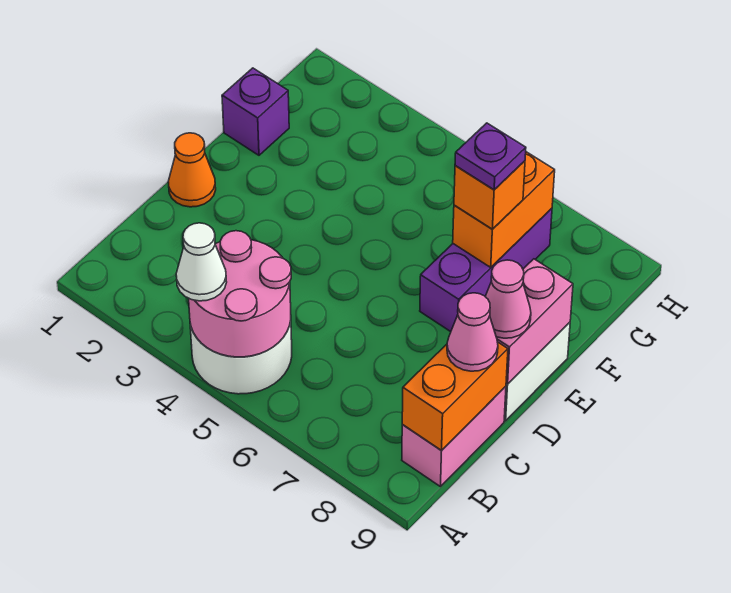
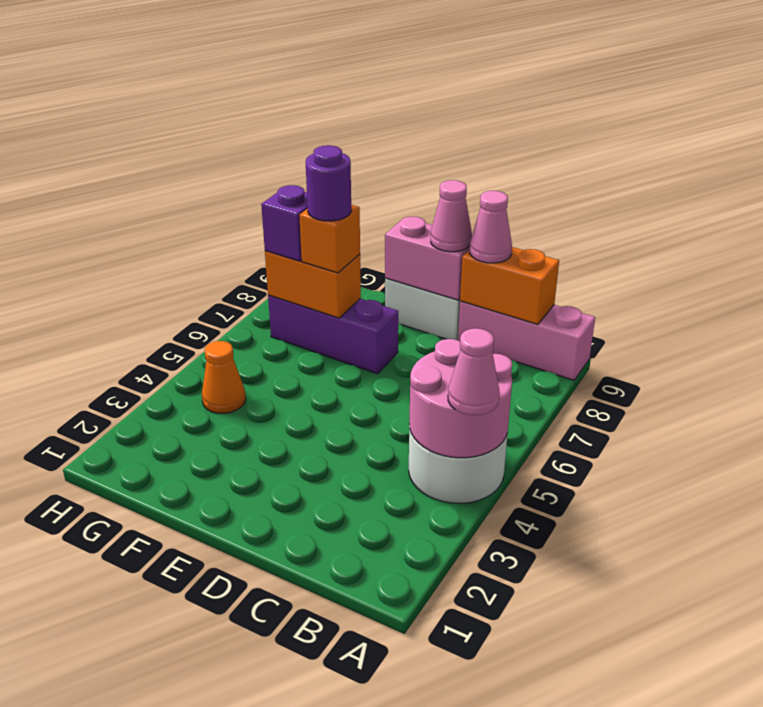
white 1x1 cone [176,223,227,301] -> pink 1x1 cone [448,328,499,415]
pink 1x2 brick [402,386,506,486] -> pink 1x3 brick [458,301,595,380]
orange 1x1 cone [168,133,216,207] -> orange 1x1 cone moved to [202,341,246,413]
purple 1x1 brick [222,68,289,155] -> purple 1x1 brick moved to [261,185,308,261]
purple 1x1 plate [455,123,526,190] -> purple 1x1 round brick [306,145,351,221]

